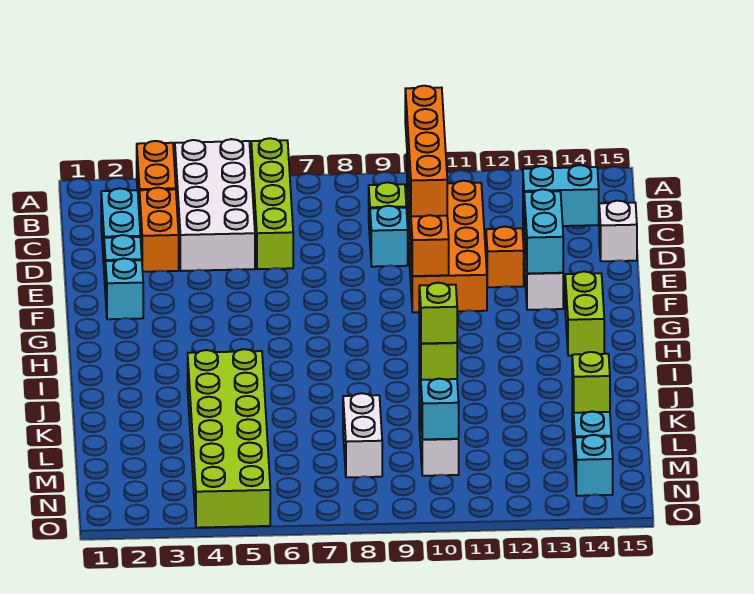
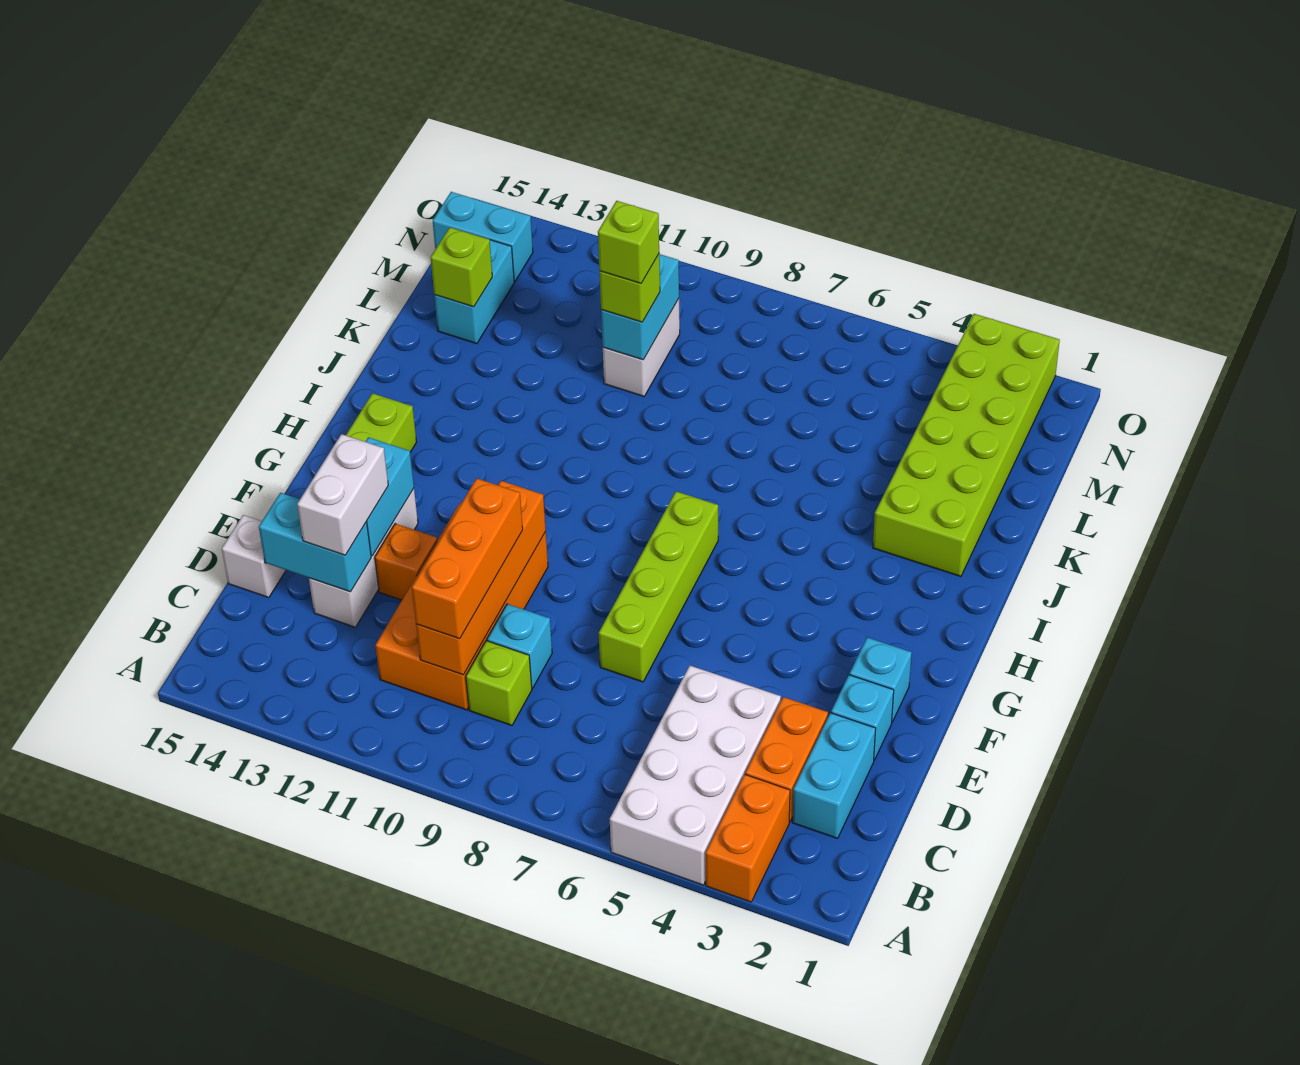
lime 1x4 brick [251,138,293,269] -> lime 1x4 brick moved to [599,491,718,682]
orange 1x4 brick [405,86,447,216] -> orange 1x3 brick [412,478,523,639]
lime 2x6 brick [188,349,270,528] -> lime 2x6 brick moved to [873,314,1060,576]
white 1x2 brick [343,393,382,477] -> white 1x2 brick moved to [297,434,388,555]
cyan 1x1 brick [575,435,613,496] -> cyan 1x2 brick [433,192,533,281]

